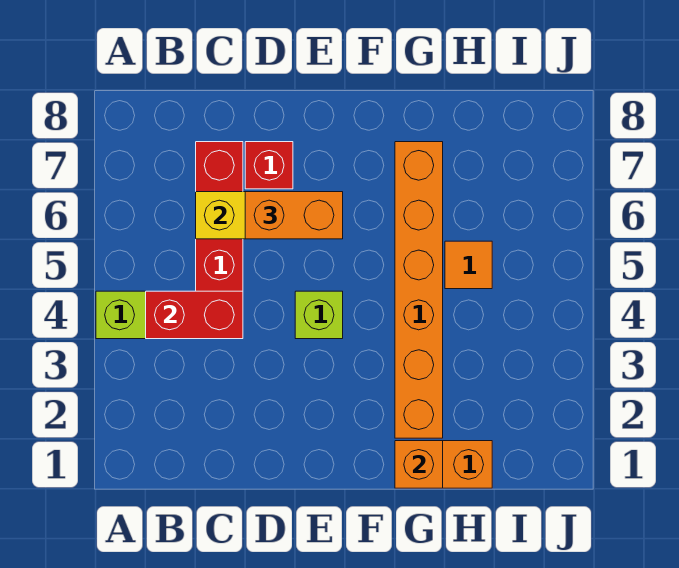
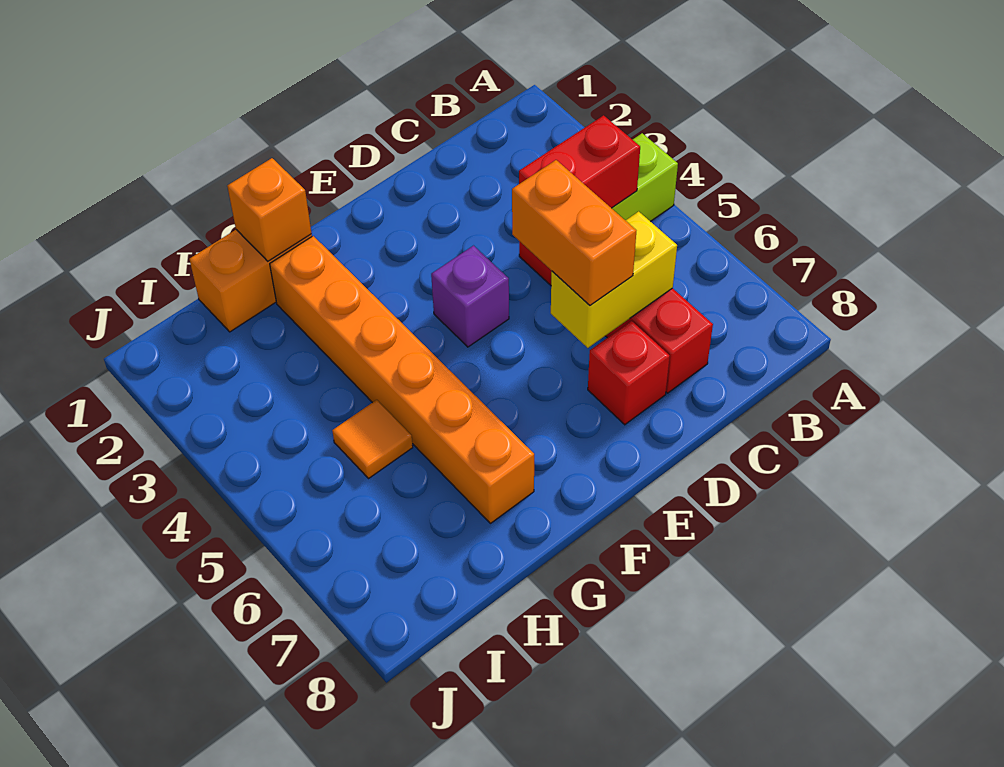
orange 1x2 brick [245,192,343,239] -> orange 1x2 brick turned to [512,160,636,305]
lime 1x1 brick [295,291,343,339] -> purple 1x1 brick [431,246,509,347]

